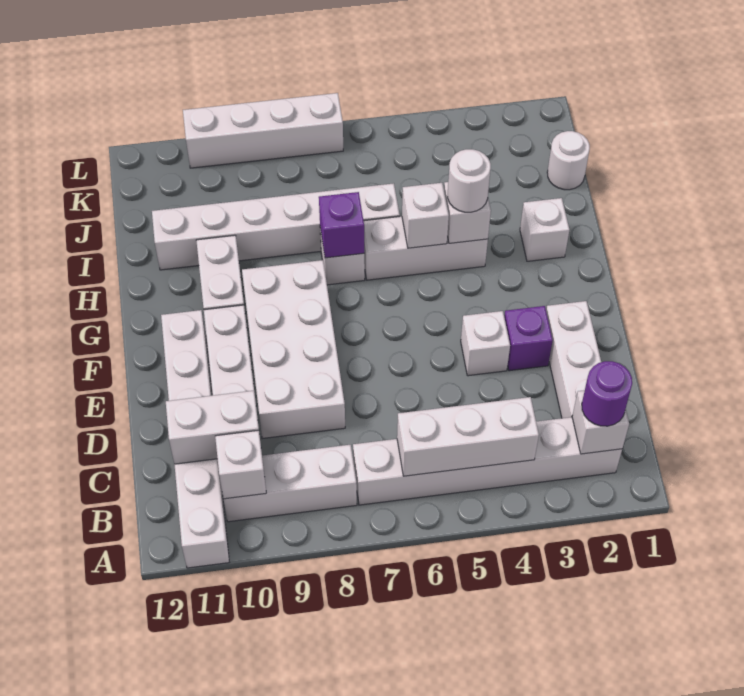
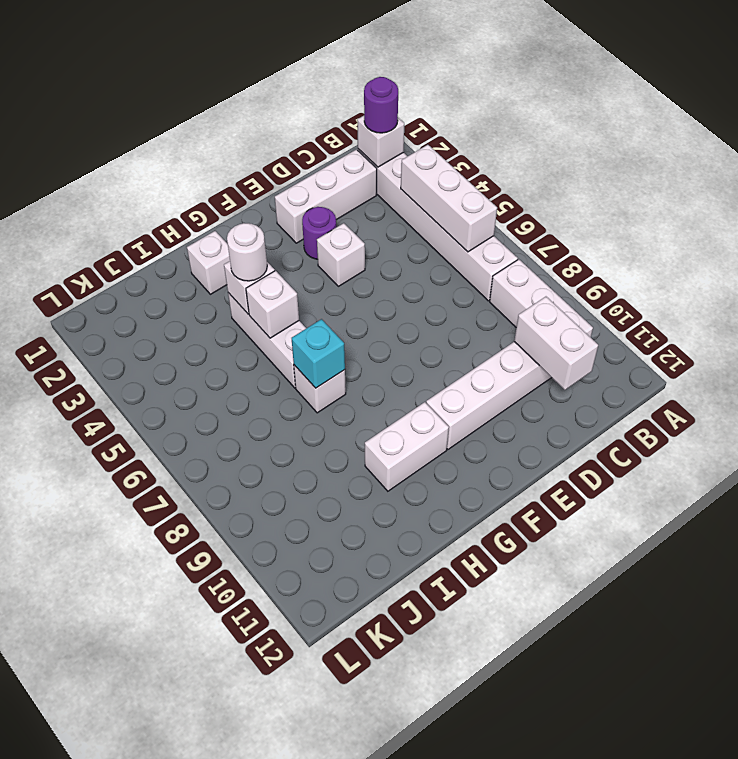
white 1x6 brick [161,310,229,568] -> none
white 1x1 brick [215,430,266,499] -> none
white 2x4 brick [242,260,345,439] -> none
purple 1x1 brick [504,306,553,371] -> purple 1x1 round brick [302,207,336,259]
purple 1x1 brick [319,192,364,258] -> cyan 1x1 brick [292,319,345,388]
white 1x6 brick [152,183,400,270] -> none
white 1x1 round brick [547,131,590,190] -> none
white 1x4 brick [183,93,343,168] -> none

